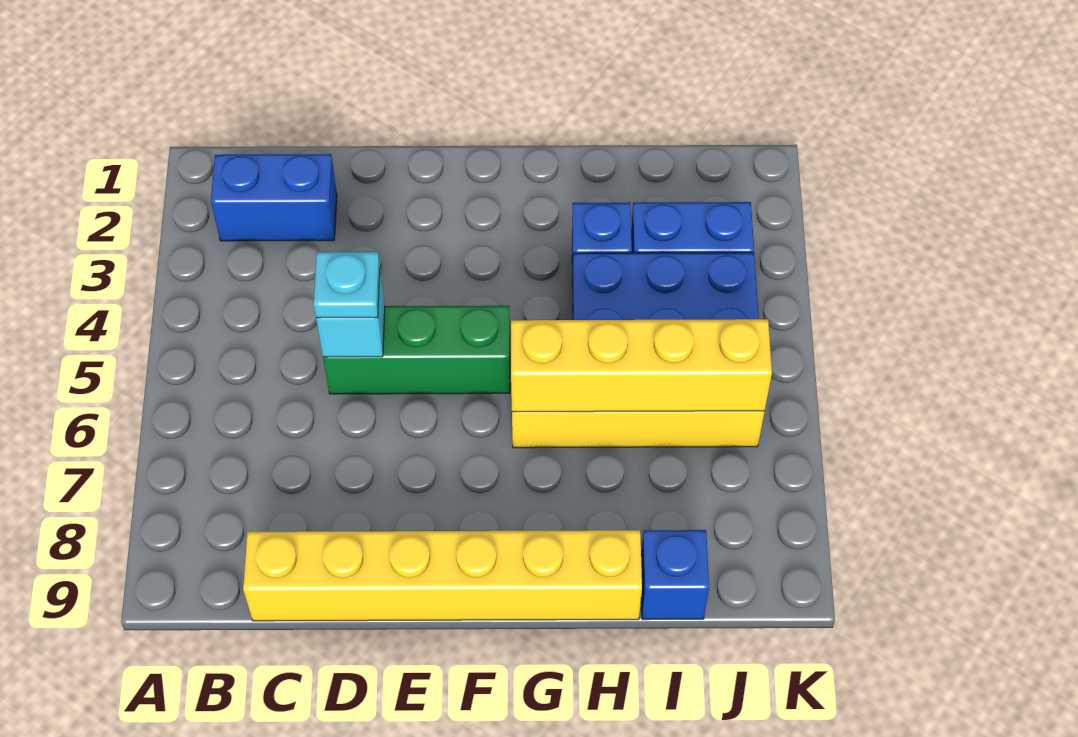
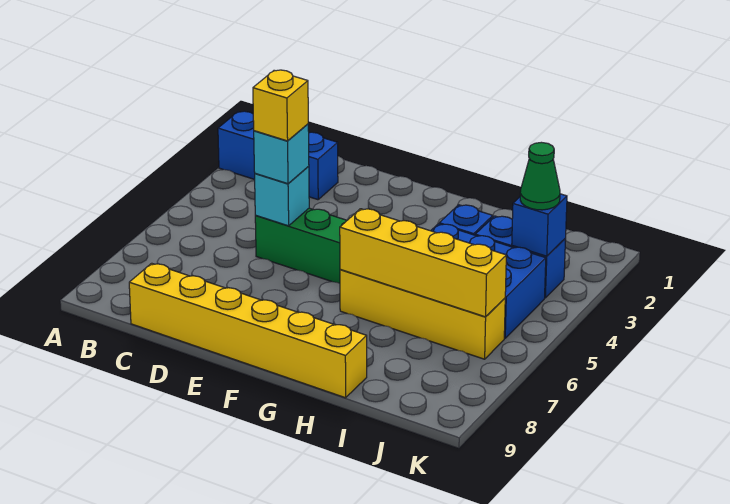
blue 1x2 brick [211,154,337,241] -> blue 1x3 brick [218,111,338,200]
cyan 1x1 plate [314,252,380,318] -> cyan 1x1 brick [254,124,309,184]
none -> yellow 1x1 brick [253,70,308,141]
blue 1x1 brick [641,530,709,620] -> blue 1x1 brick moved to [512,194,567,256]
none -> green 1x1 cone [520,142,560,210]

